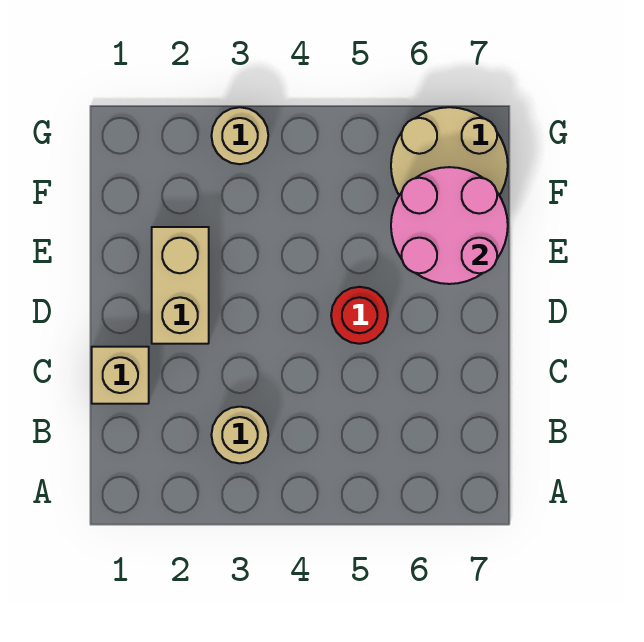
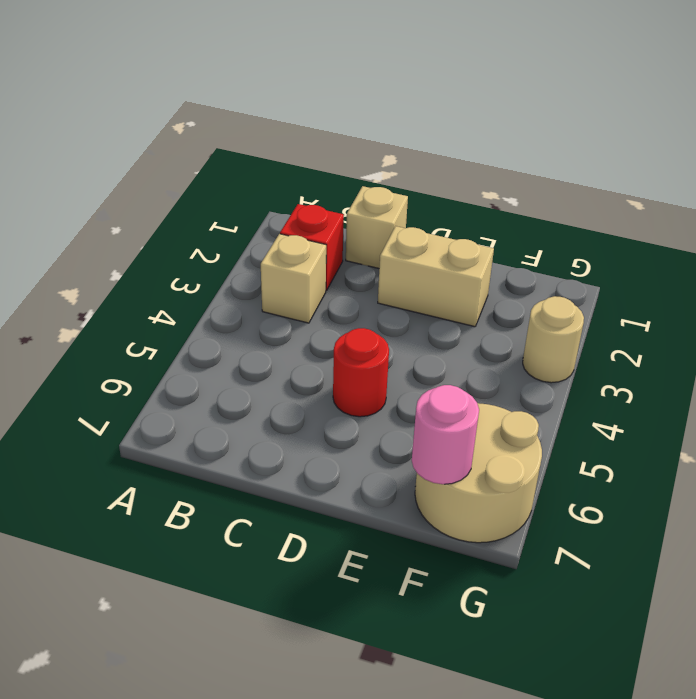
none -> red 1x1 brick [280,204,344,291]
tan 1x1 round brick [211,407,268,463] -> tan 1x1 brick [261,234,326,323]
pink 2x2 round brick [391,167,508,284] -> pink 1x1 round brick [412,385,479,484]

